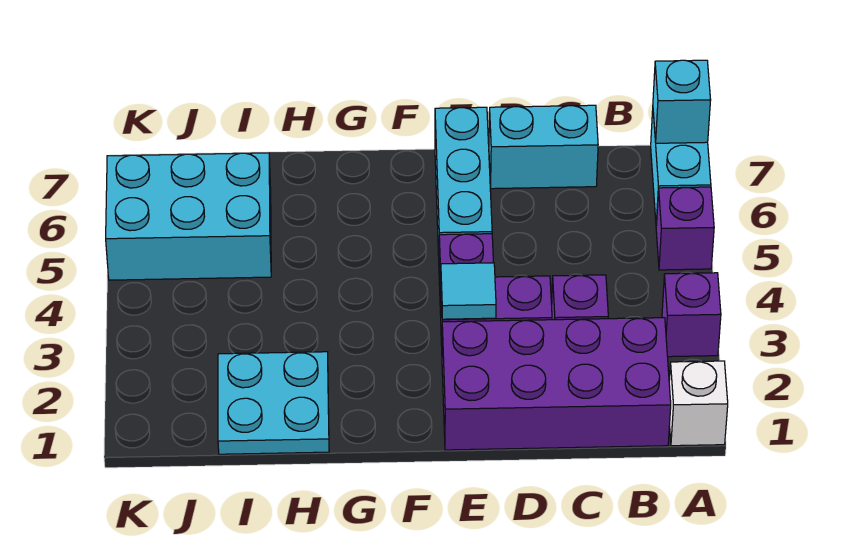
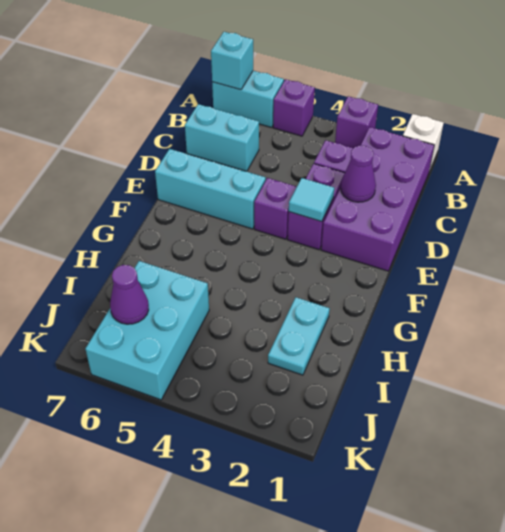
cyan 1x2 brick [489,105,598,189] -> cyan 1x2 brick turned to [185,104,259,171]
none -> purple 1x1 cone [341,145,376,202]
cyan 2x2 plate [218,352,329,454] -> cyan 1x2 plate [268,297,330,375]
none -> purple 1x1 cone [110,265,149,324]

